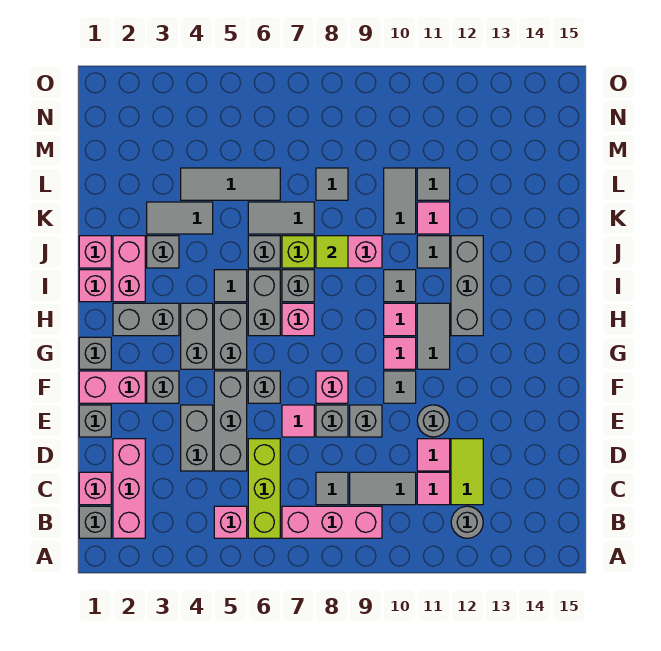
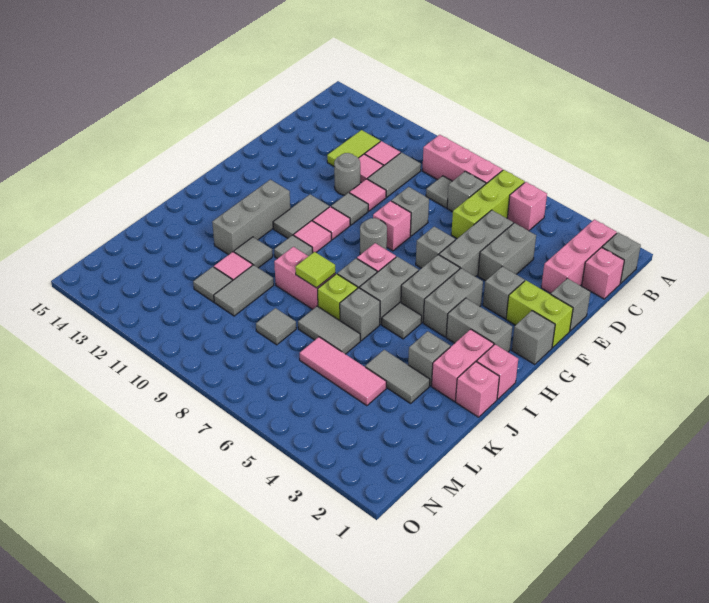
grey 1x1 round brick [451,506,483,538] -> grey 1x1 round brick moved to [360,218,387,255]
grey 1x2 tile [350,472,416,505] -> grey 1x2 tile turned to [368,152,421,197]
pink 1x1 tile [282,405,314,437] -> pink 1x1 tile moved to [349,179,386,211]
grey 1x1 brick [350,405,382,437] -> grey 1x1 brick moved to [447,171,486,212]
pink 1x2 brick [79,371,145,403] -> lime 1x2 brick [506,280,573,348]
grey 1x3 tile [181,168,280,200] -> pink 1x3 tile [300,337,386,406]

